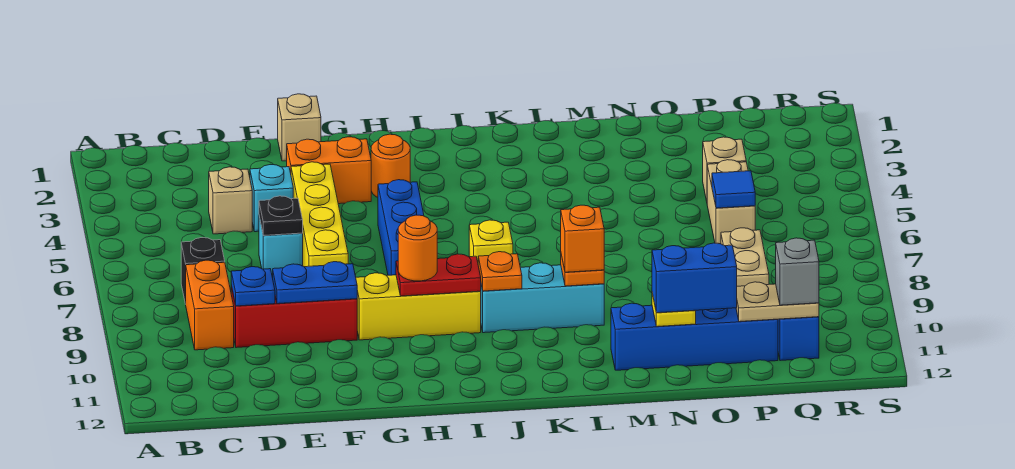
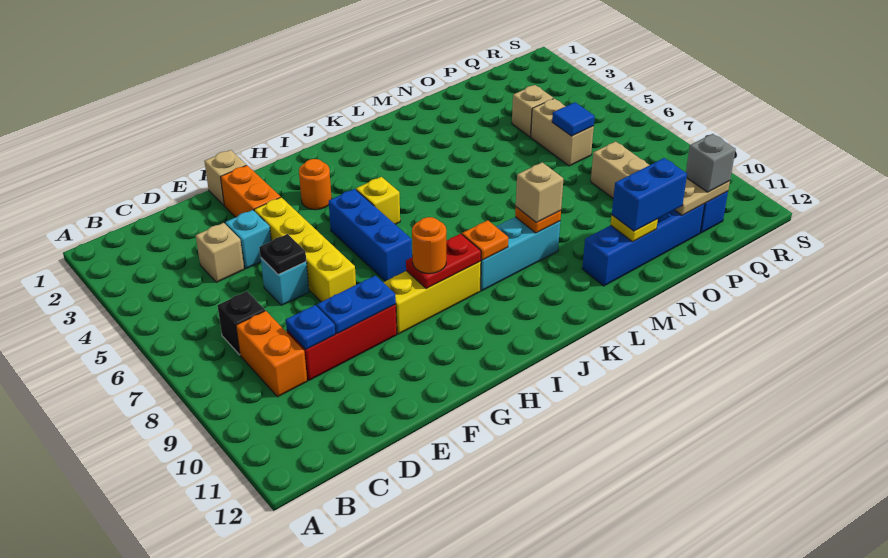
orange 1x2 brick [287,137,371,204] -> orange 1x2 brick turned to [221,165,281,217]
yellow 1x1 brick [469,220,513,262] -> yellow 1x1 brick moved to [356,177,400,224]
orange 1x1 brick [561,205,604,272] -> tan 1x1 brick [516,162,564,223]

